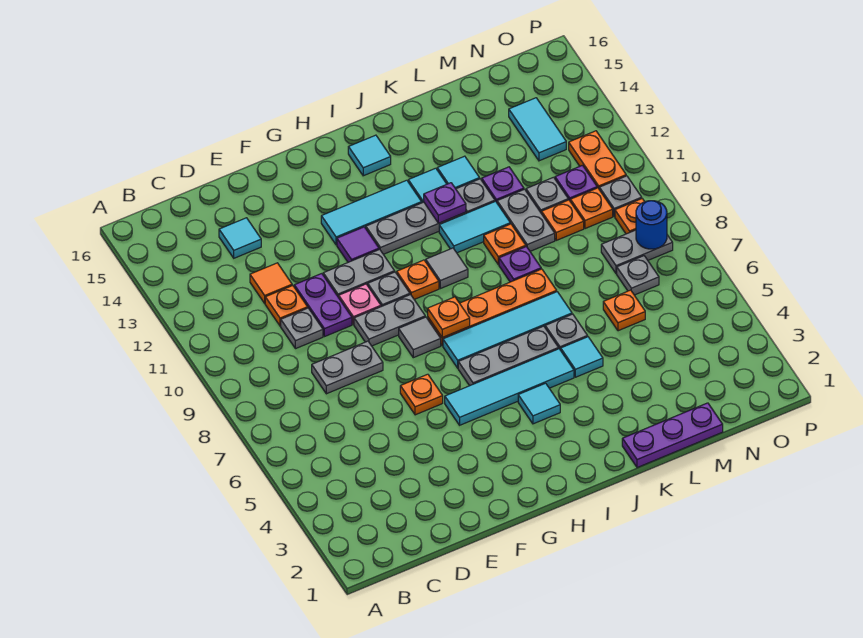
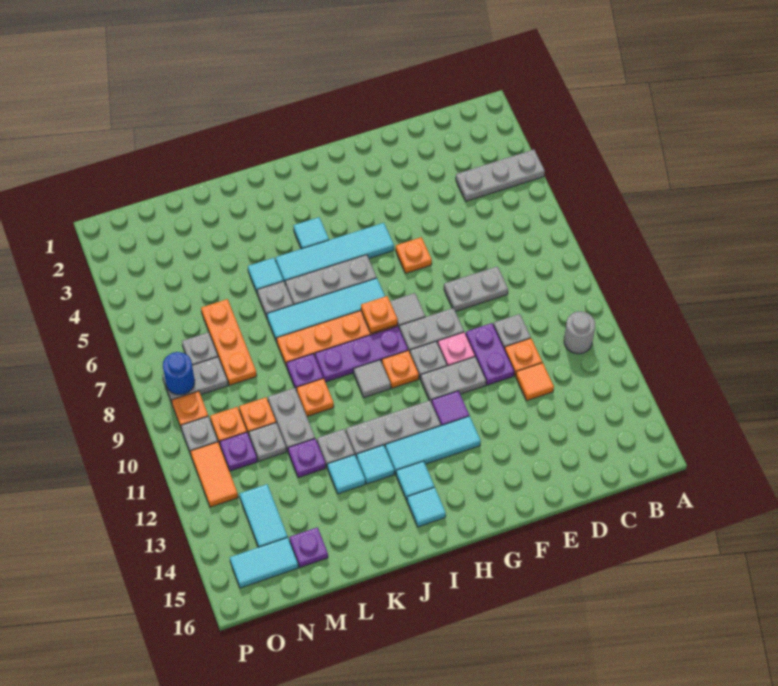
none -> grey 1x3 plate [456,150,545,201]
none -> grey 1x1 round brick [564,311,595,354]
cyan 1x1 tile [219,218,261,258] -> cyan 1x1 tile moved to [396,461,434,500]
cyan 1x2 tile [439,201,510,253] -> cyan 1x2 tile moved to [230,537,298,588]
purple 1x1 plate [424,183,466,223] -> purple 1x1 plate moved to [289,527,328,567]
purple 1x3 plate [622,403,723,468] -> purple 1x3 plate moved to [315,326,408,382]
orange 1x1 plate [603,290,645,331] -> orange 1x3 plate [201,299,257,385]
orange 1x2 plate [569,131,626,188] -> orange 1x2 tile [190,442,238,507]

